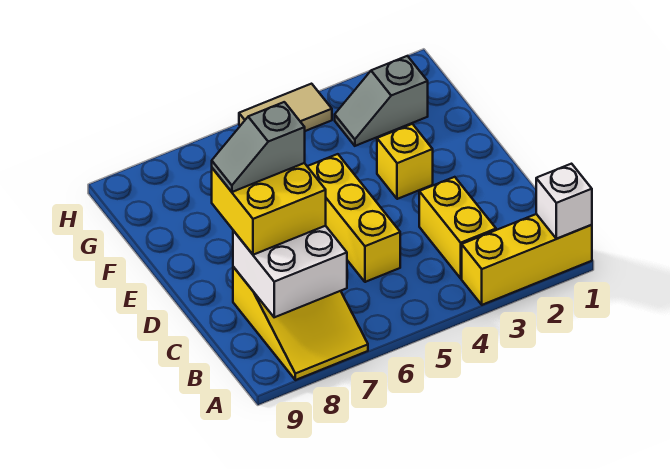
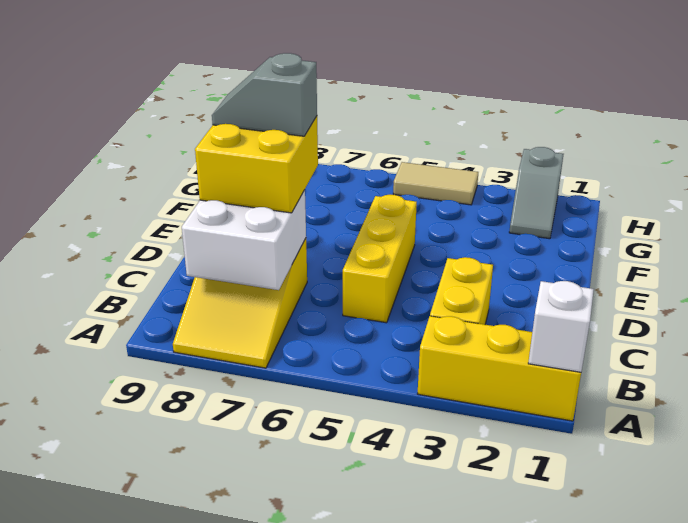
yellow 1x1 brick [377,124,433,199] -> none
grey 1x2 slope [335,56,428,146] -> grey 1x2 slope turned to [509,147,563,239]

